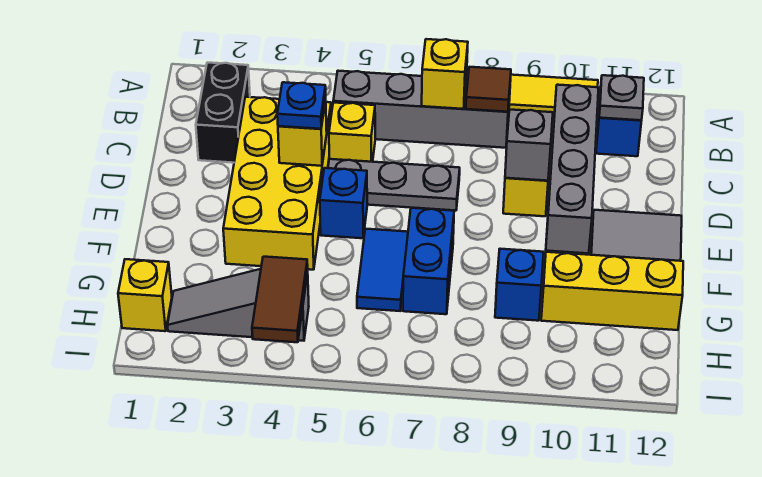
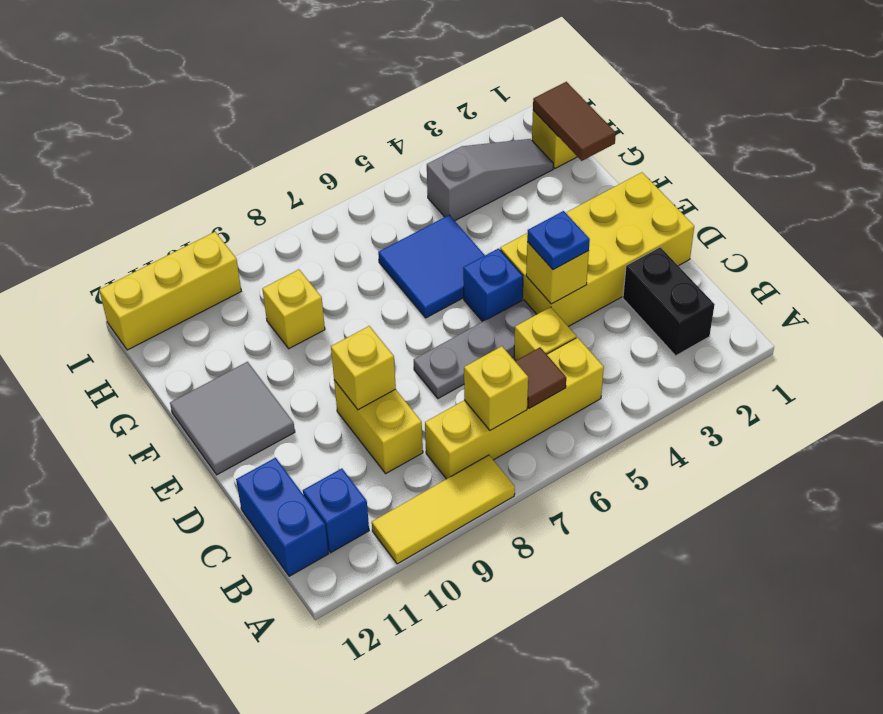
grey 1x4 brick [333,71,510,148] -> yellow 1x4 brick [425,337,604,479]
brown 1x1 tile [466,67,511,112] -> brown 1x1 tile moved to [515,347,566,408]
grey 1x4 brick [546,85,598,253] -> none
grey 1x1 plate [599,75,644,120] -> none
yellow 2x4 brick [223,97,331,270] -> yellow 2x4 brick turned to [500,172,694,327]
grey 1x1 brick [505,110,553,181] -> yellow 1x1 brick [331,326,396,410]
blue 1x2 tile [357,229,408,311] -> blue 2x2 tile [378,215,485,318]
blue 1x2 brick [403,208,454,314] -> blue 1x2 brick moved to [236,458,328,576]
blue 1x1 brick [495,249,544,321] -> yellow 1x1 brick [262,270,325,349]
yellow 1x3 brick [541,252,683,330] -> yellow 1x3 brick moved to [99,232,241,350]
brown 1x2 tile [252,257,308,342] -> brown 1x2 tile moved to [533,82,616,161]

